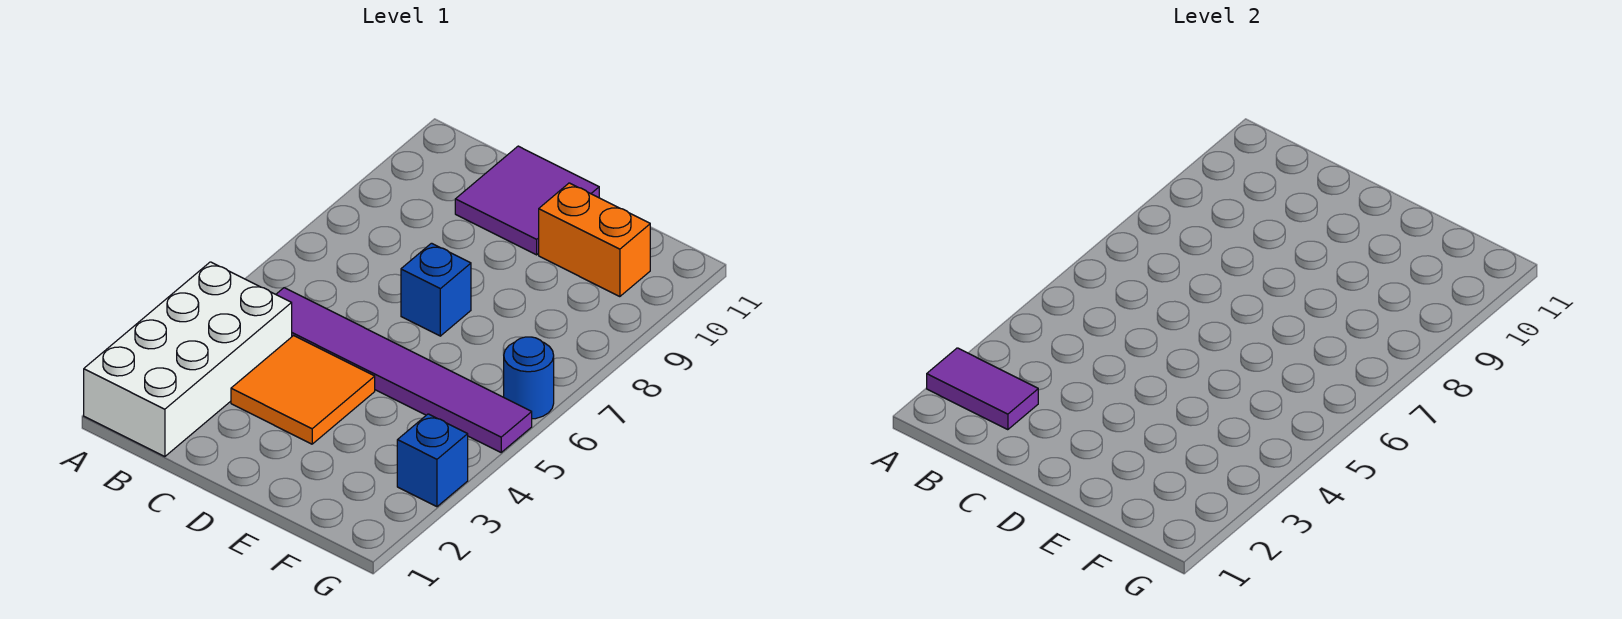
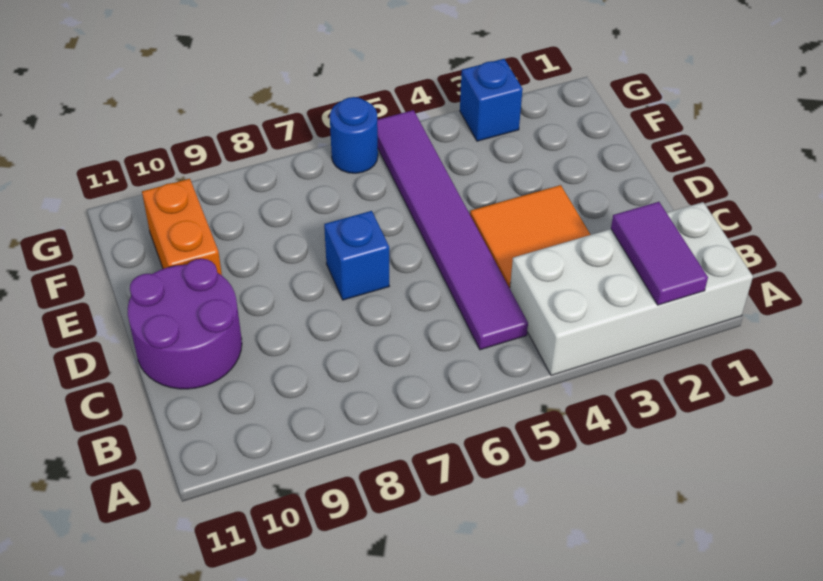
purple 2x2 tile [455,146,599,255] -> purple 2x2 round brick [128,259,242,389]

